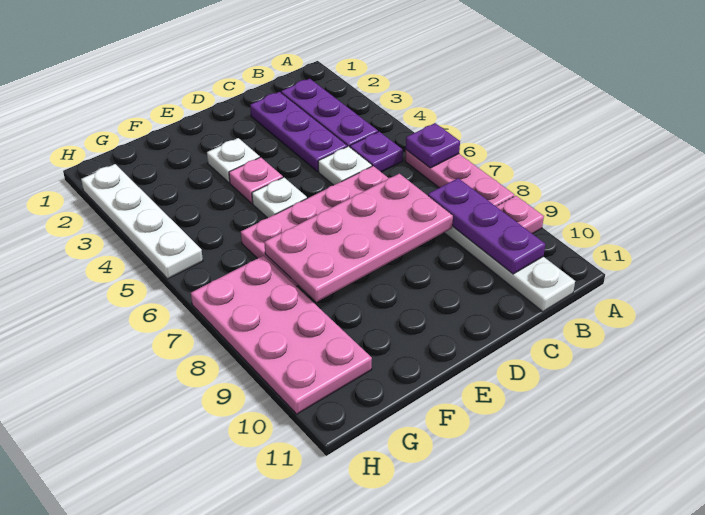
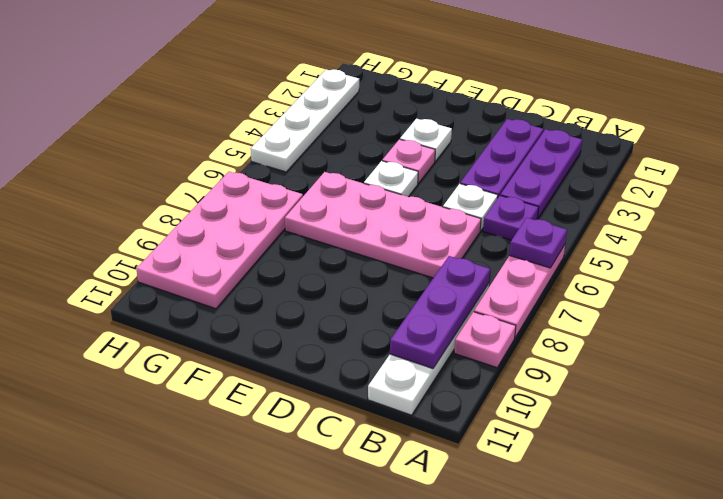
pink 2x4 plate [264,174,453,302] -> none

